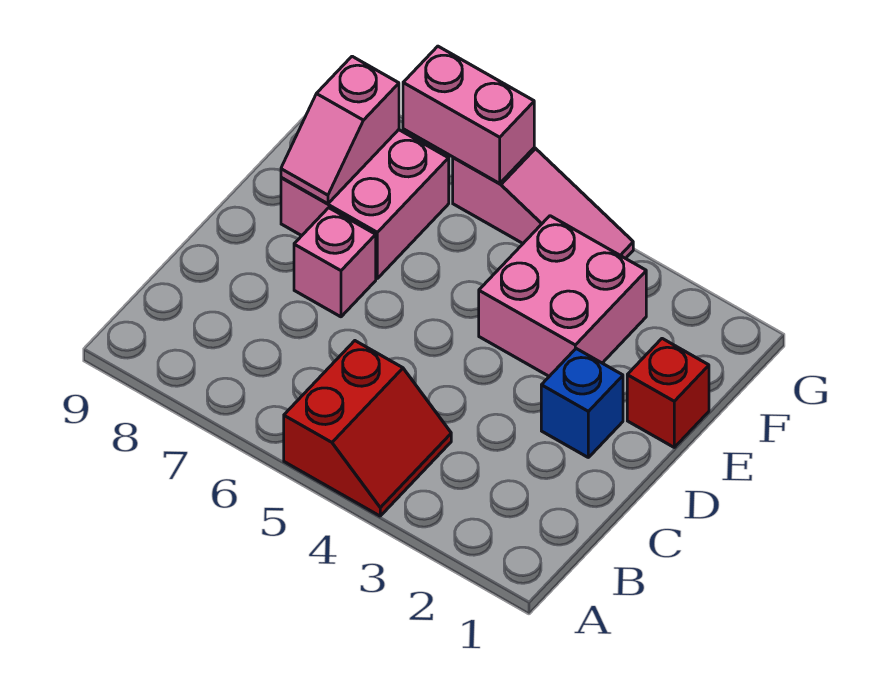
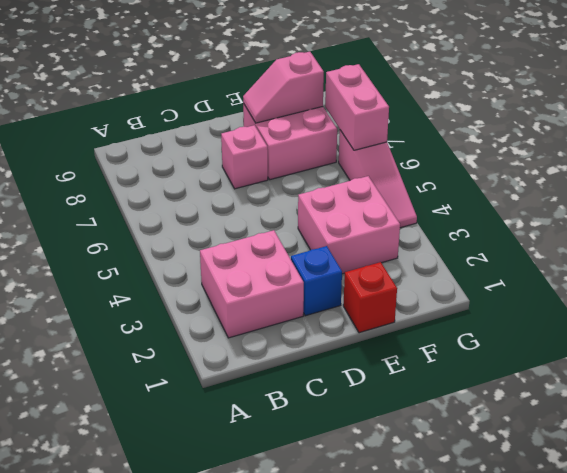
red 2x2 slope [284,341,451,516] -> none
none -> pink 2x2 brick [200,230,304,338]

